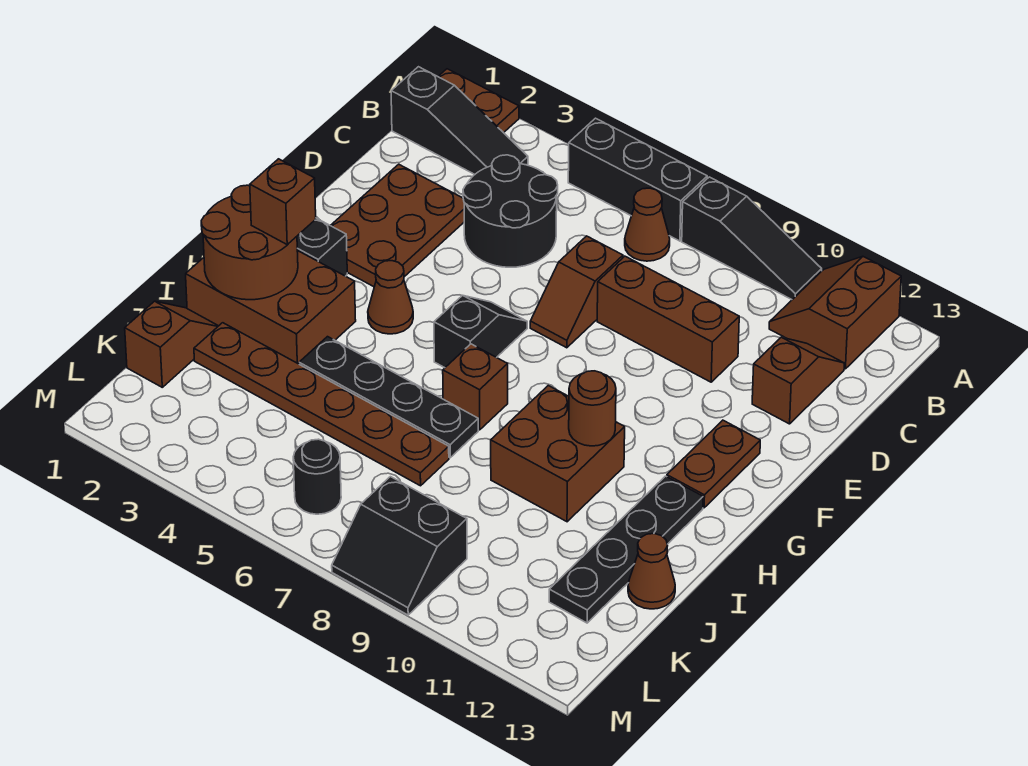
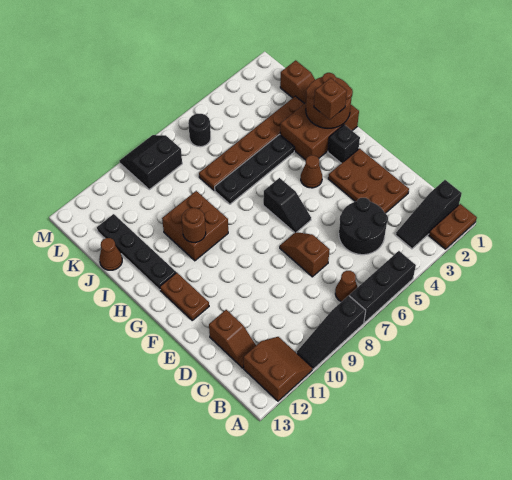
brown 1x3 brick [597,256,739,382] -> none
brown 1x1 brick [443,344,508,430] -> none

